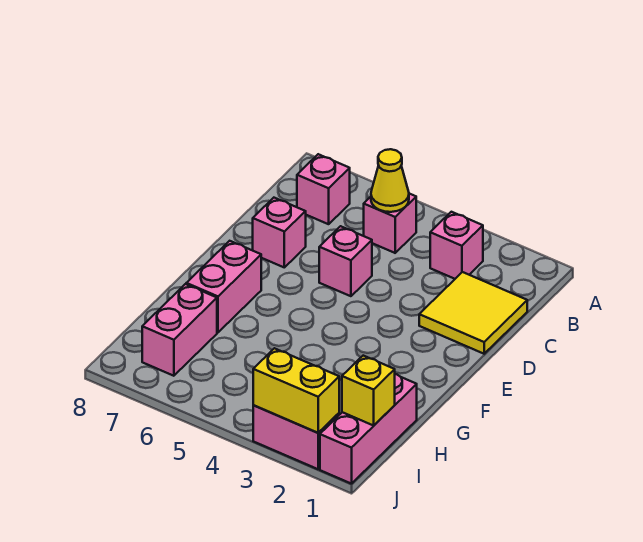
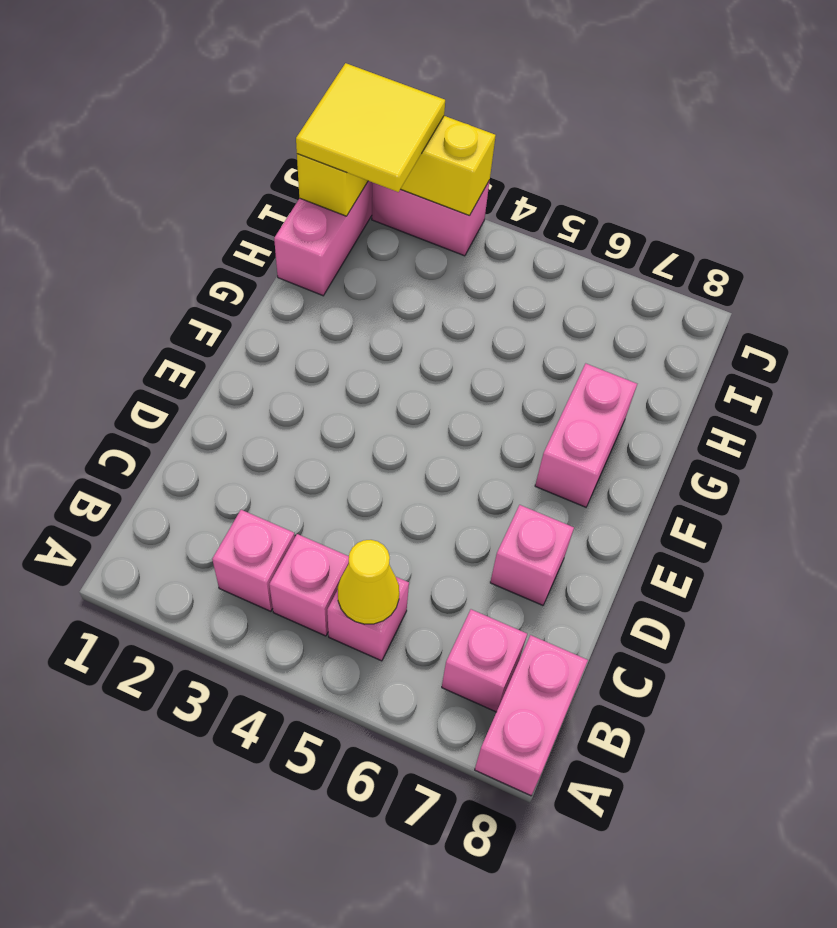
yellow 2x2 tile [419,272,527,354] -> yellow 2x2 tile moved to [296,63,445,192]
pink 1x1 brick [319,226,372,296] -> pink 1x1 brick moved to [269,534,349,636]
pink 1x2 brick [142,284,217,376] -> pink 1x2 brick moved to [475,635,588,796]

